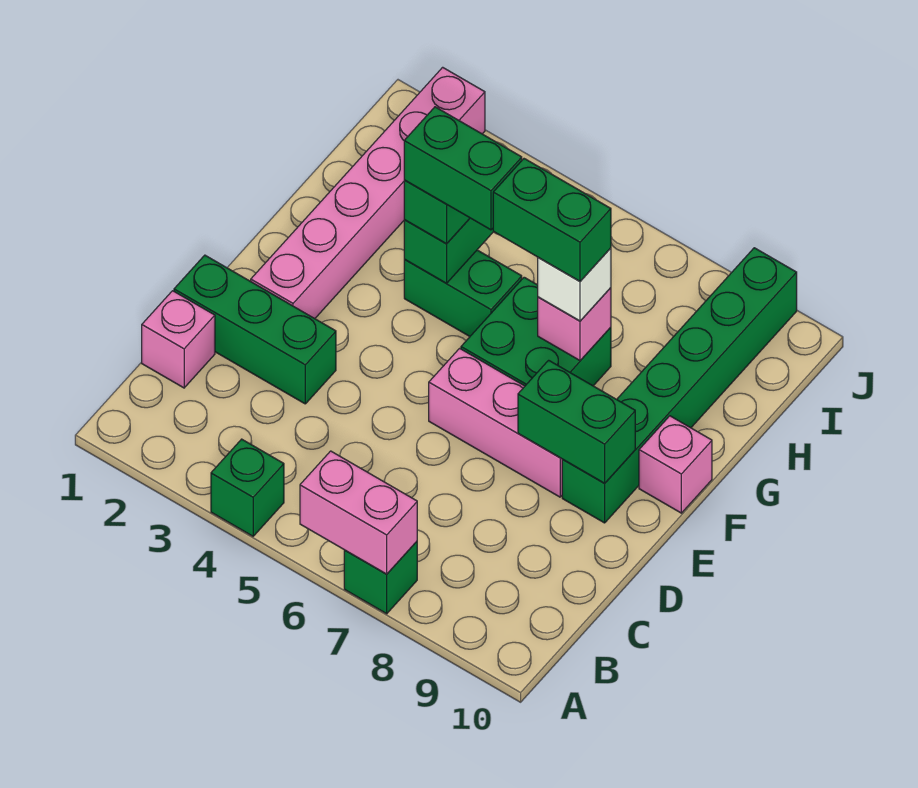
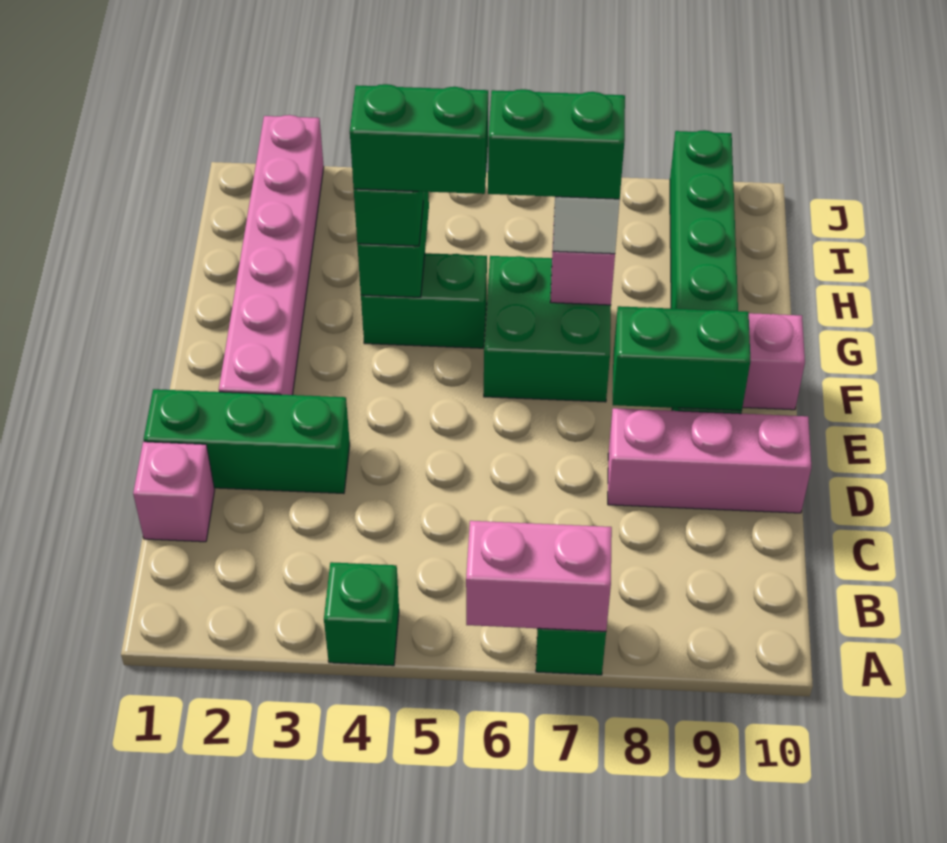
pink 1x3 brick [429,348,563,497] -> pink 1x3 brick moved to [608,408,811,513]

